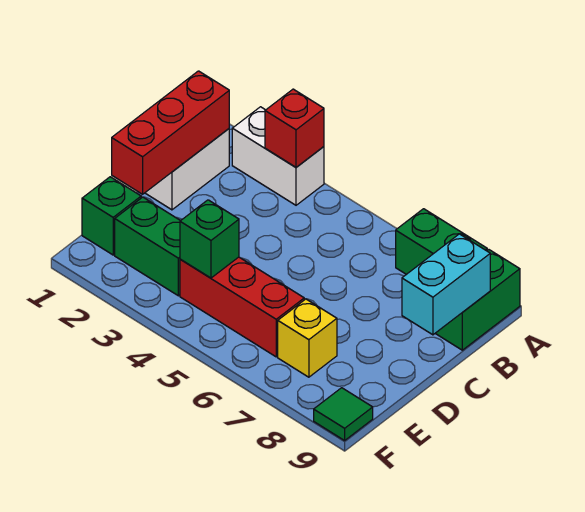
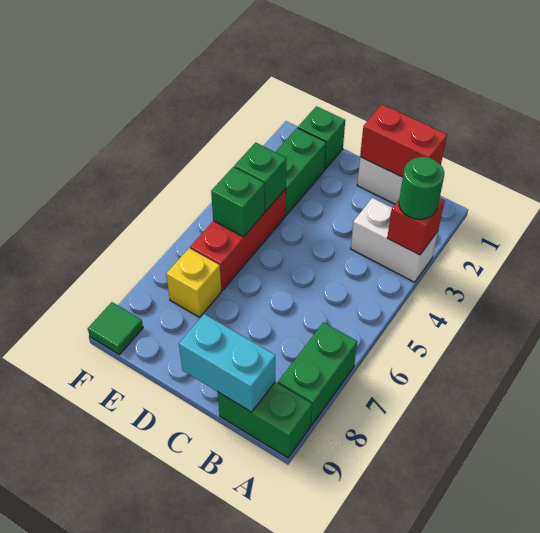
white 1x2 brick [232,107,324,205] -> white 1x2 brick turned to [351,198,438,282]
none -> green 1x1 round brick [399,157,444,219]
red 1x3 brick [112,71,229,194] -> red 1x2 brick [360,104,447,177]
none -> green 1x1 brick [211,167,265,237]

